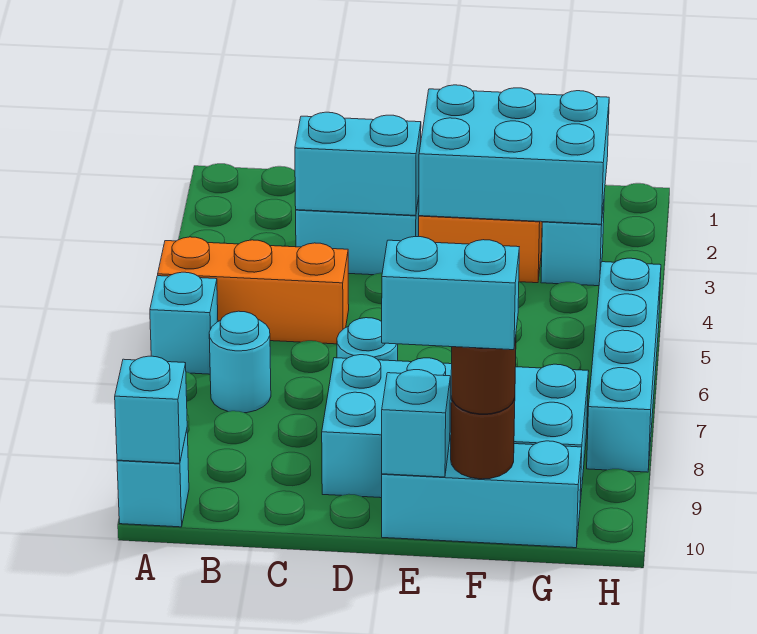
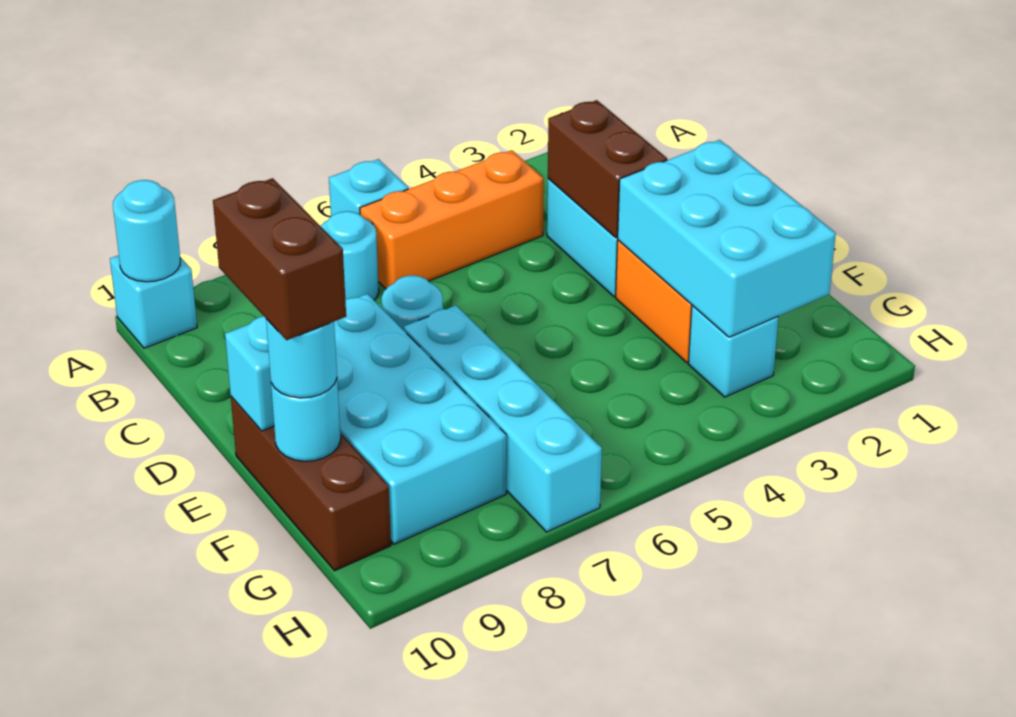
orange 1x3 brick [158,237,349,344] -> orange 1x3 brick turned to [360,150,544,289]
cyan 1x1 brick [115,356,187,463] -> cyan 1x1 round brick [113,180,180,282]
cyan 1x2 brick [295,112,421,215] -> brown 1x2 brick [548,100,667,238]
cyan 1x3 brick [382,440,582,548] -> brown 1x3 brick [231,397,391,571]
cyan 1x2 brick [382,237,519,350] -> brown 1x2 brick [213,178,346,340]
brown 1x1 round brick [451,397,515,479] -> cyan 1x1 round brick [271,379,341,461]
brown 1x1 round brick [451,337,516,414] -> cyan 1x1 round brick [266,319,337,398]
cyan 1x4 brick [587,258,661,472] -> cyan 1x4 brick turned to [404,305,602,532]

